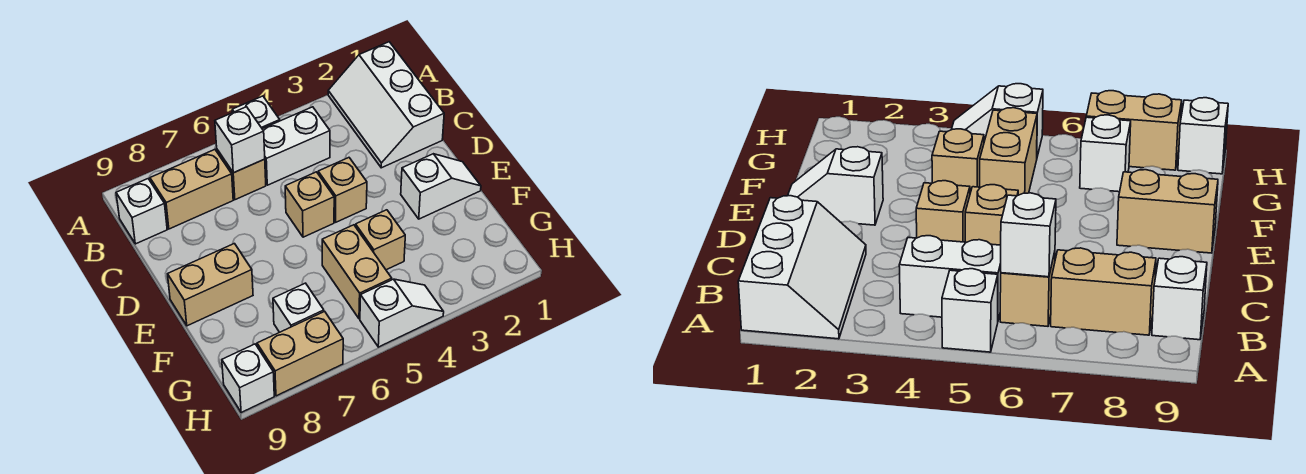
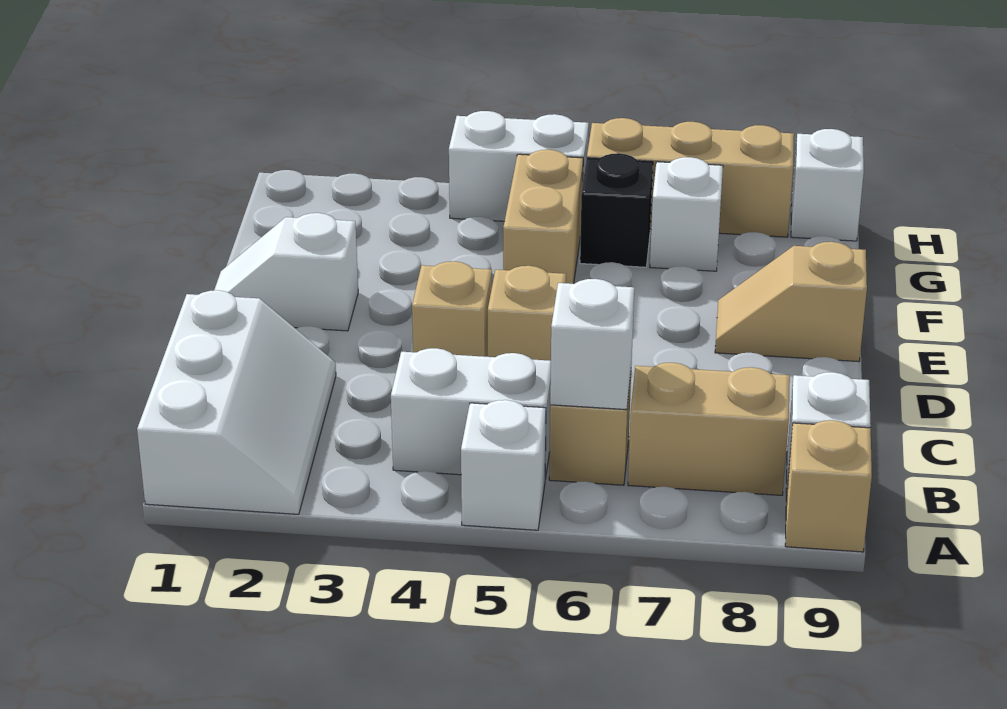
tan 1x2 brick [168,244,253,326] -> tan 1x2 slope [715,242,867,362]
tan 1x1 brick [356,210,405,270] -> tan 1x1 brick moved to [785,420,872,552]
none -> black 1x1 brick [580,153,653,267]
white 1x2 slope [360,279,444,347] -> white 1x2 brick [449,111,589,221]
tan 1x2 brick [257,311,343,396] -> tan 1x3 brick [587,118,794,237]

